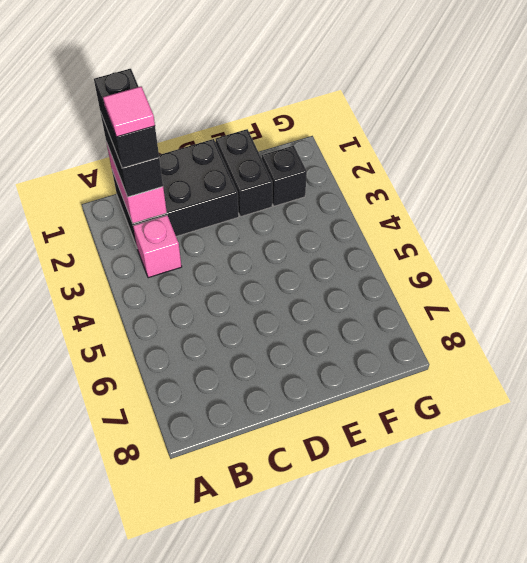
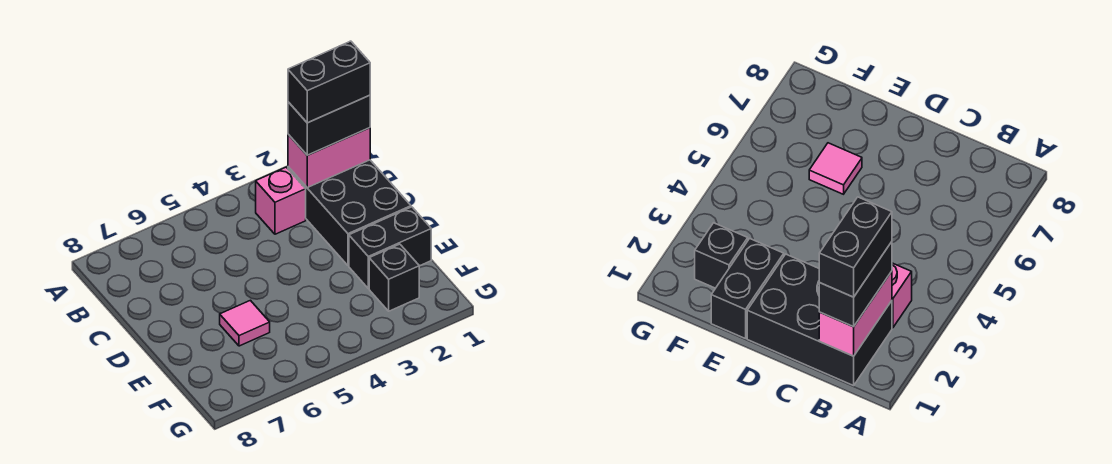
pink 1x1 tile [103,87,155,137] -> pink 1x1 tile moved to [220,300,270,346]

